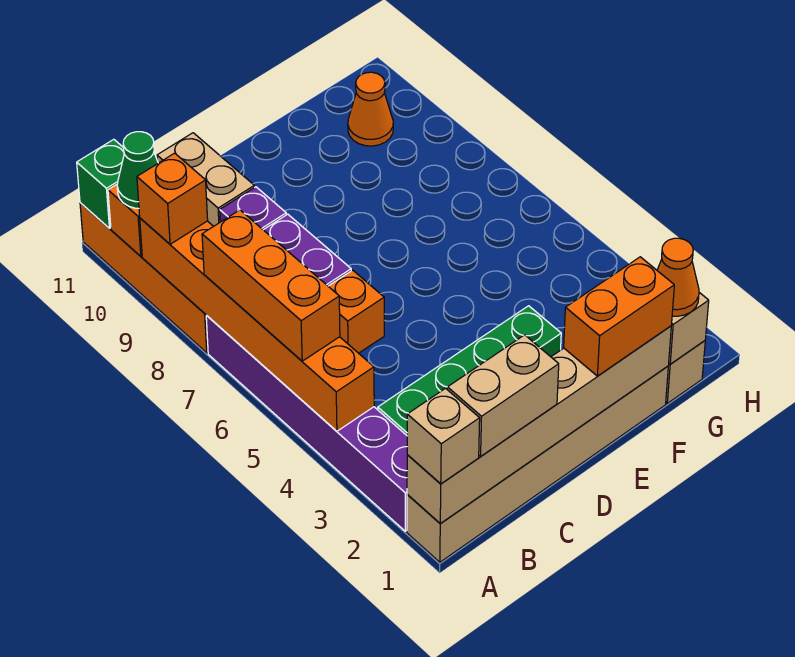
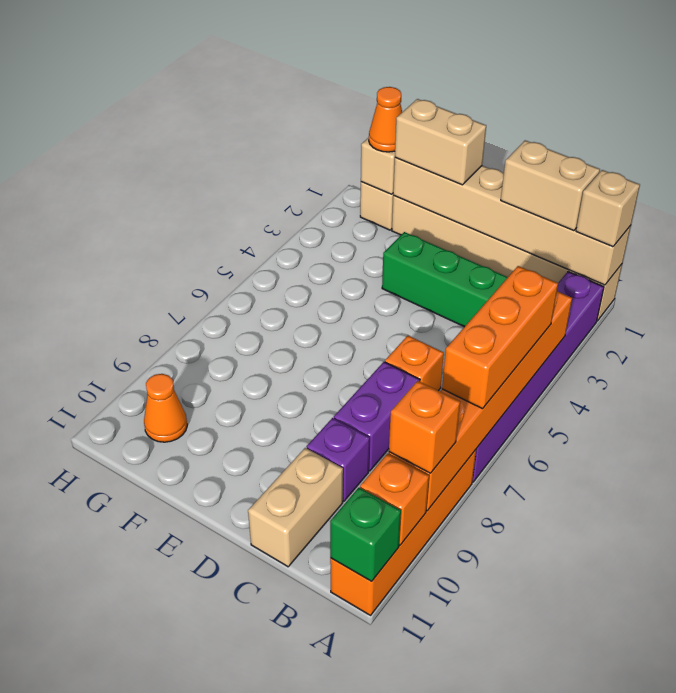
green 1x1 cone [117,132,158,209] -> none
orange 1x2 brick [564,257,674,376] -> tan 1x2 brick [395,99,486,185]

